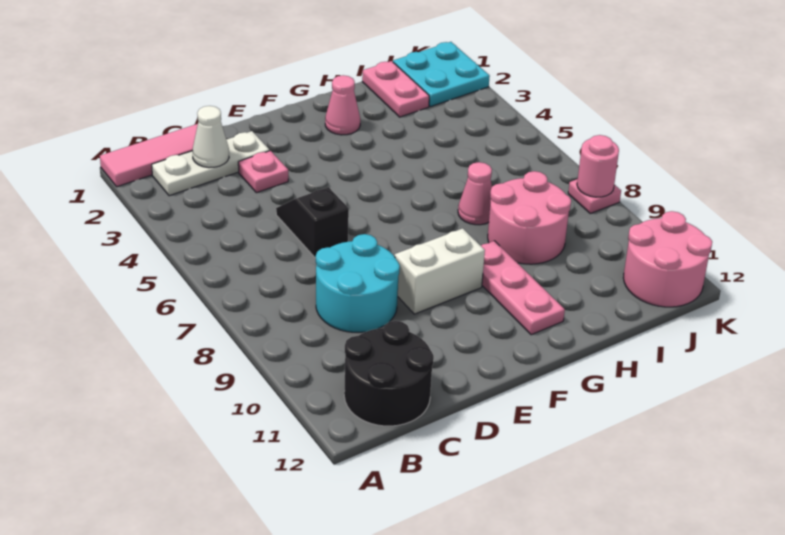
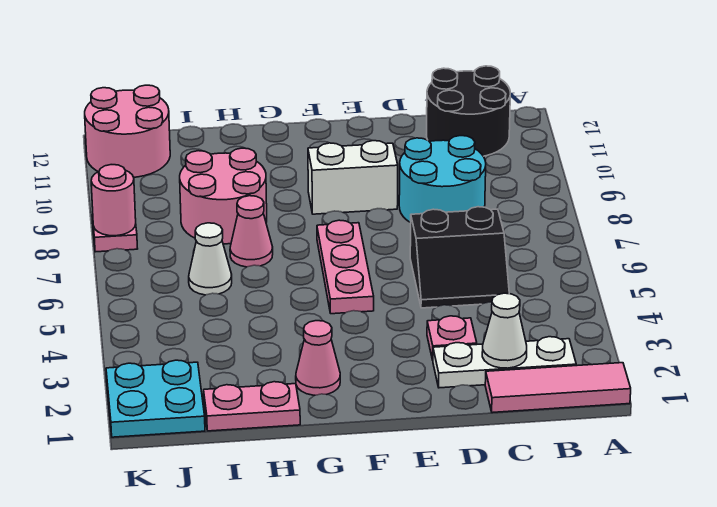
black 1x2 slope [276,187,349,258] -> black 2x2 slope [410,207,509,308]
pink 1x3 plate [481,241,565,335] -> pink 1x3 plate moved to [317,220,374,314]
pink 1x2 plate [362,61,429,117] -> pink 1x2 plate turned to [204,382,300,431]
none -> white 1x1 cone [189,223,232,295]

